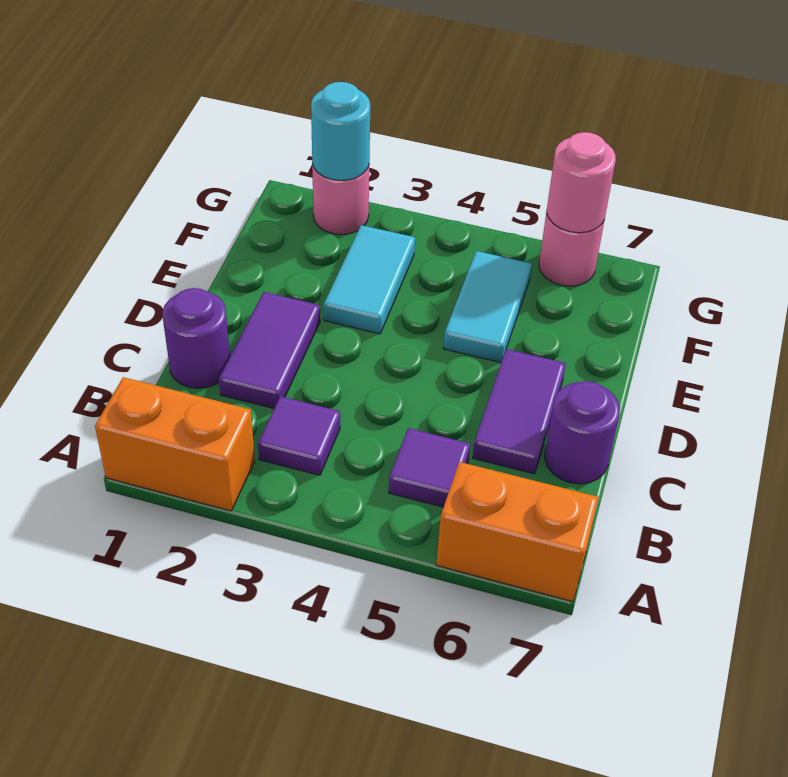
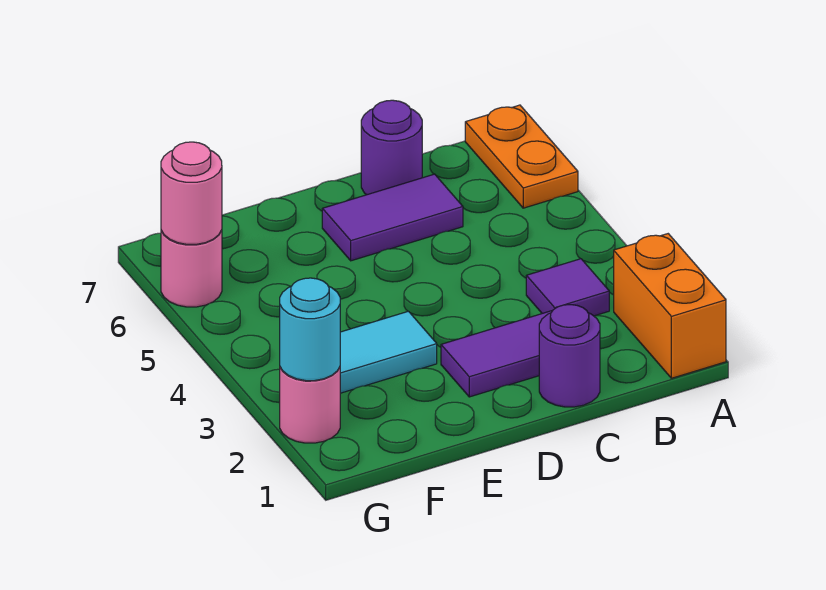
orange 1x2 brick [436,462,599,602] -> orange 1x2 plate [465,105,578,208]
purple 1x1 tile [389,428,470,507] -> none
cyan 1x2 tile [443,251,532,363] -> none

